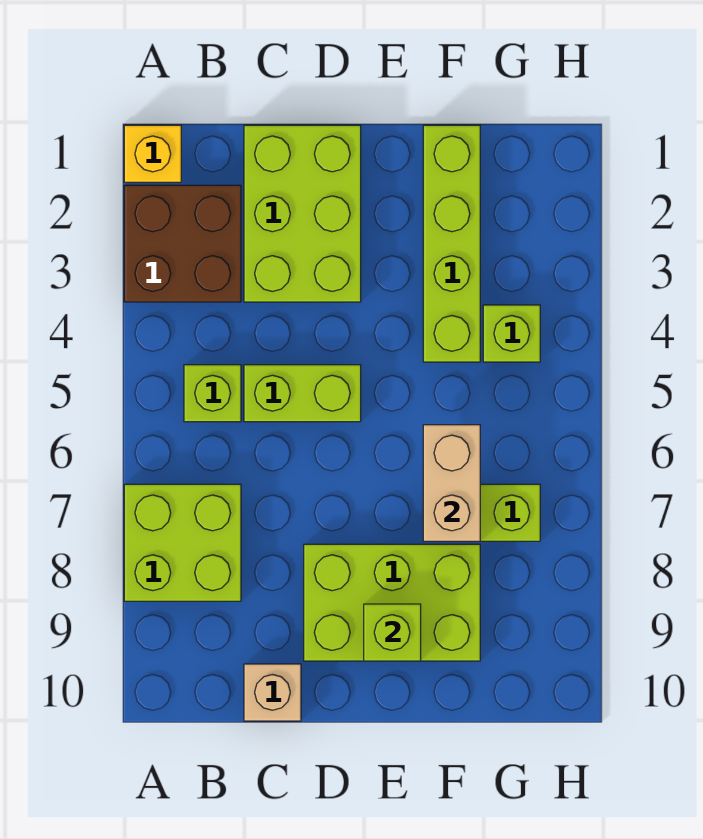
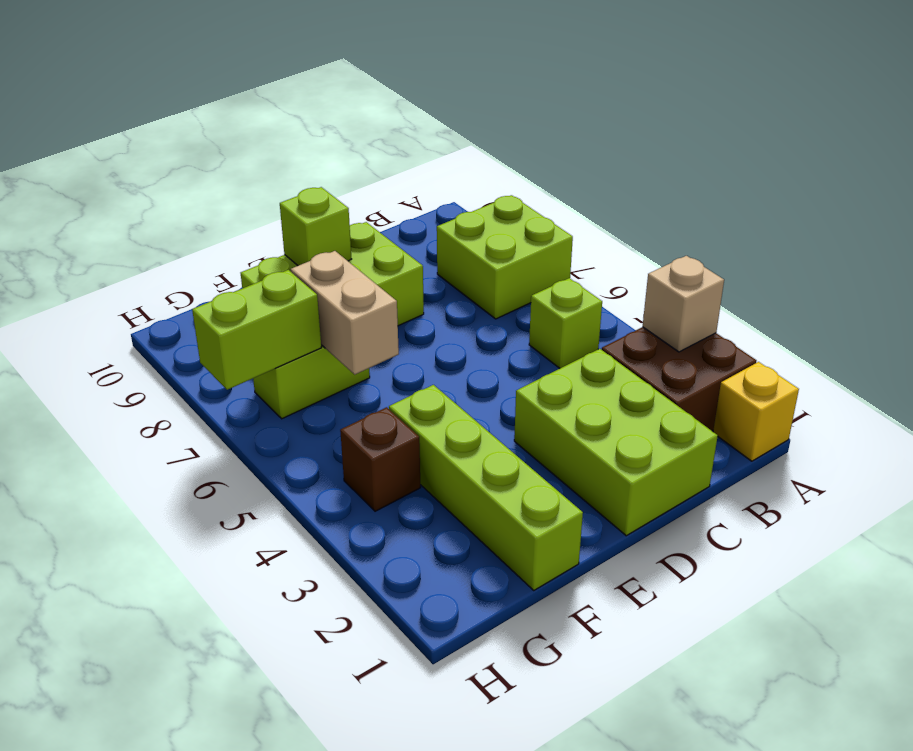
lime 1x2 brick [244,365,361,422] -> lime 1x2 brick moved to [192,270,321,390]
tan 1x1 brick [244,664,301,721] -> tan 1x1 brick moved to [643,256,724,352]
lime 1x1 brick [483,305,540,362] -> brown 1x1 brick [340,407,421,511]

